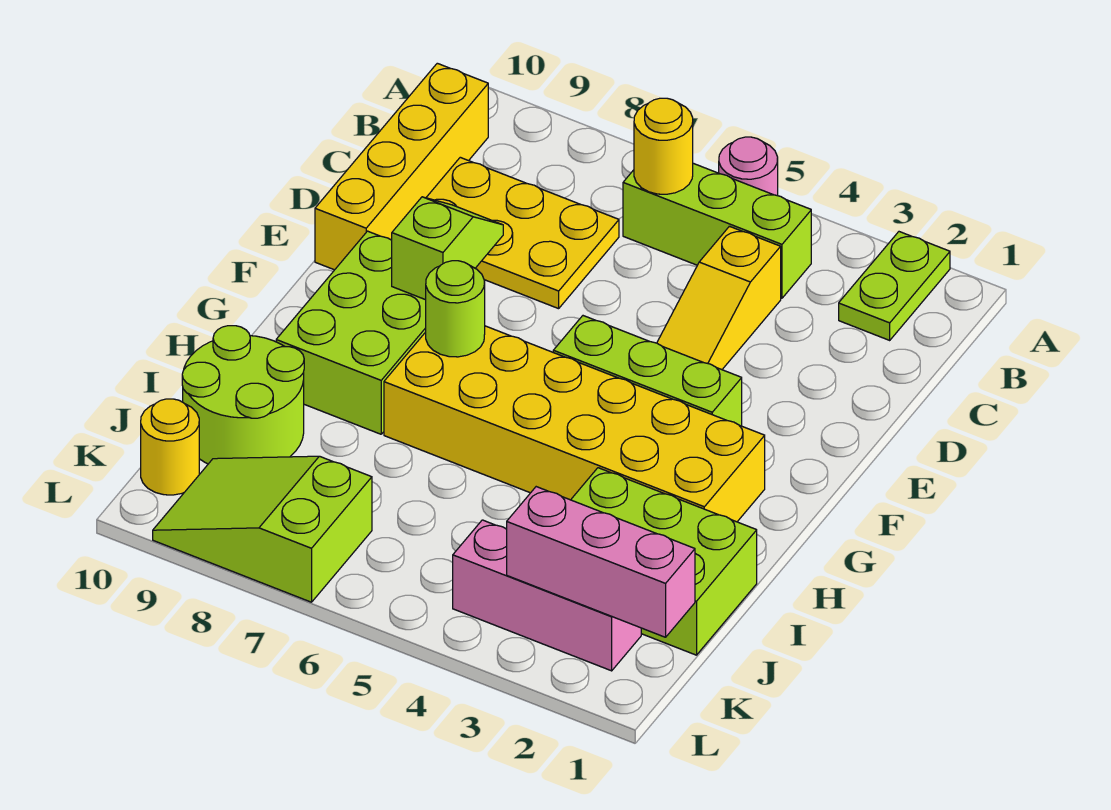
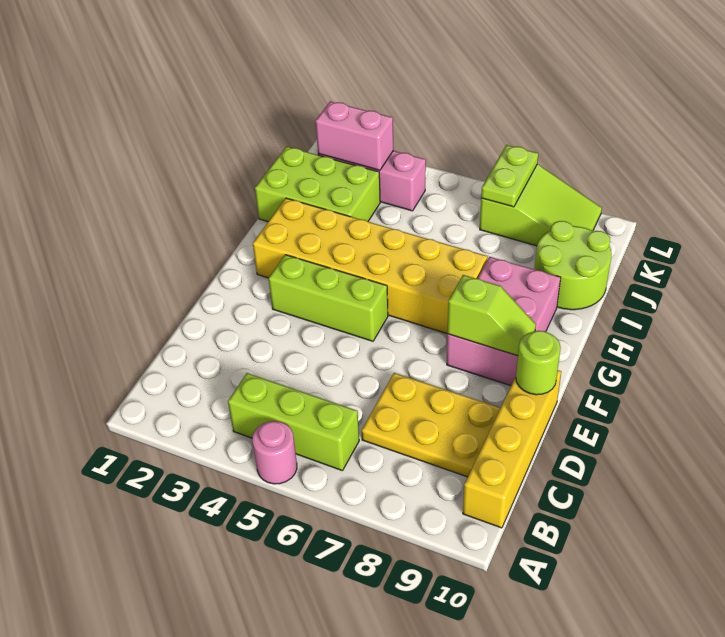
lime 1x2 plate [839,232,950,340] -> lime 1x2 plate moved to [481,145,538,207]
yellow 1x1 round brick [634,98,693,194] -> none
yellow 1x3 slope [657,226,781,370] -> none
lime 1x2 slope [392,197,503,300] -> lime 1x2 slope turned to [447,275,536,356]
lime 2x3 brick [276,231,426,434] -> pink 2x3 brick [447,257,561,386]
lime 1x1 round brick [426,261,485,357] -> lime 1x1 round brick moved to [516,331,561,395]
pink 1x3 brick [507,487,695,637] -> pink 1x2 brick [316,101,393,170]
yellow 1x1 round brick [141,399,199,495] -> none

